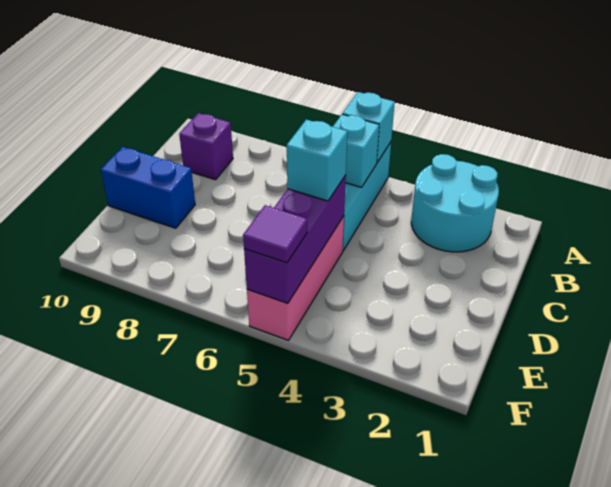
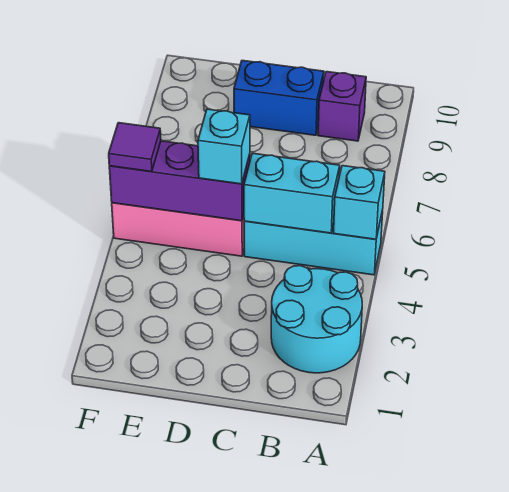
cyan 1x1 brick [333,114,379,187] -> cyan 1x2 brick [244,153,340,233]
blue 1x2 brick [101,147,195,228] -> blue 1x2 brick turned to [234,61,324,135]

